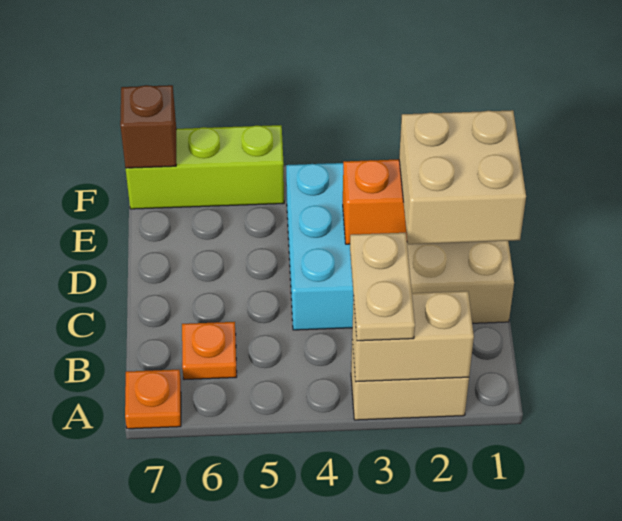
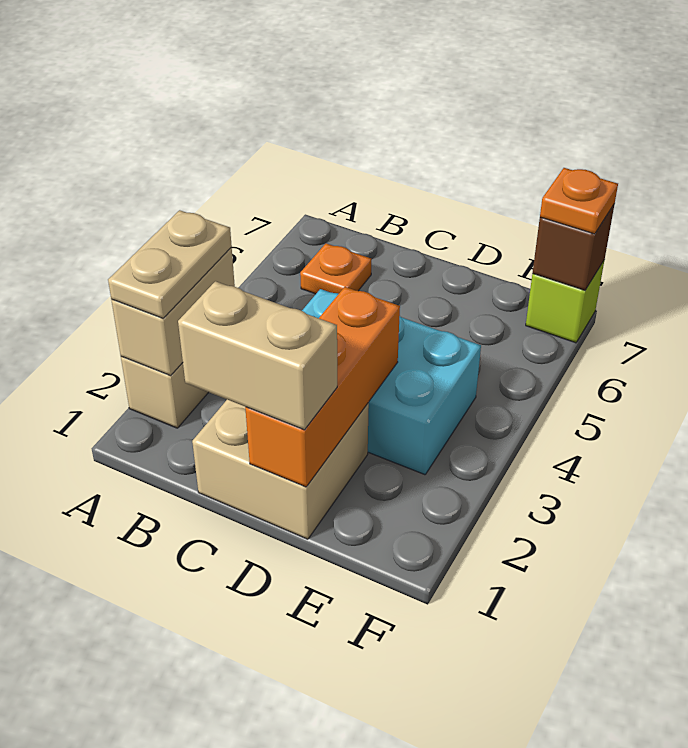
tan 1x2 plate [350,233,415,341] -> tan 1x2 plate turned to [108,210,232,318]
orange 1x1 plate [125,370,181,429] -> orange 1x1 plate moved to [540,168,618,234]
tan 2x2 brick [399,110,526,244] -> tan 1x2 brick [178,281,337,430]
lime 1x3 brick [125,125,284,209] -> lime 1x1 brick [526,261,604,343]

